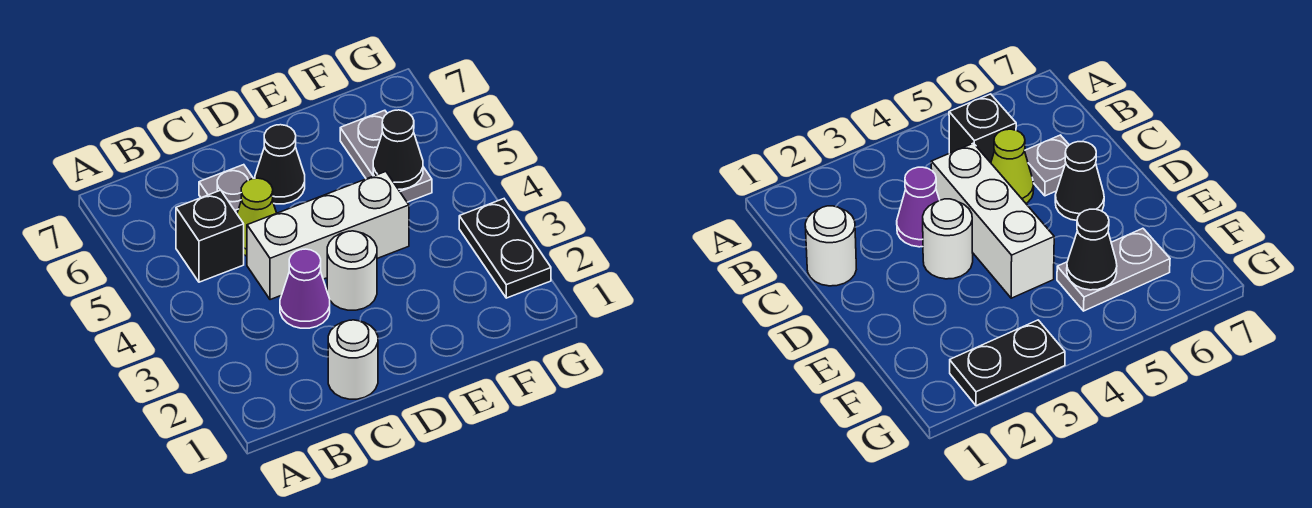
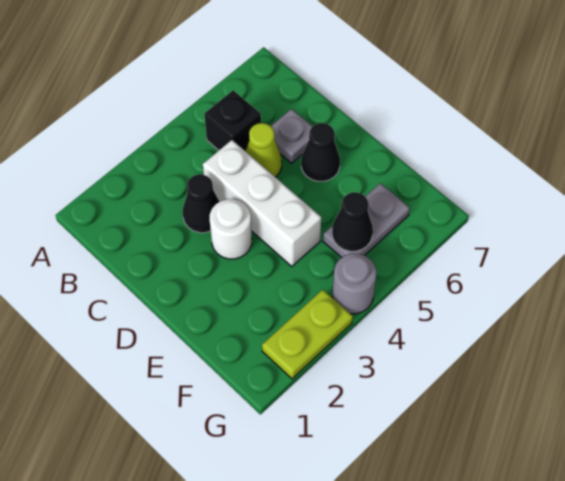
white 1x1 round brick [328,320,378,399] -> none
purple 1x1 cone [280,249,330,328] -> black 1x1 cone [183,174,220,233]
black 1x2 plate [459,199,551,298] -> lime 1x2 plate [262,290,353,379]
none -> grey 1x1 round brick [333,254,376,314]

